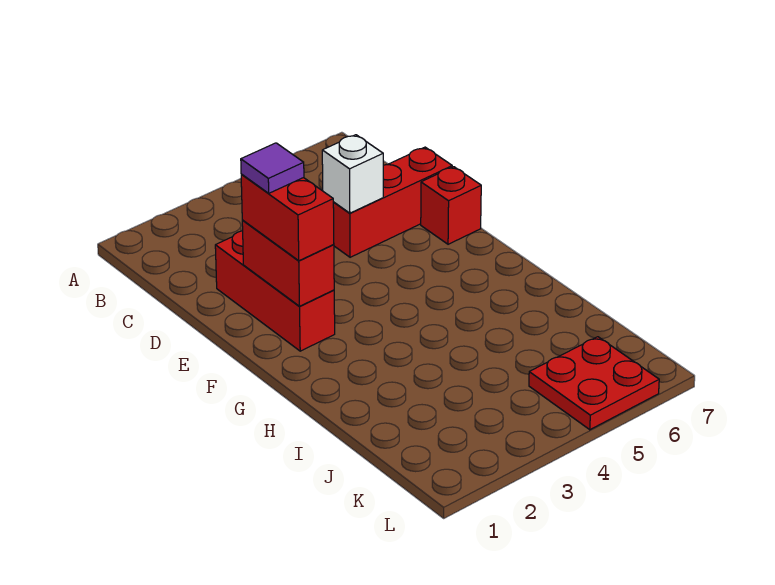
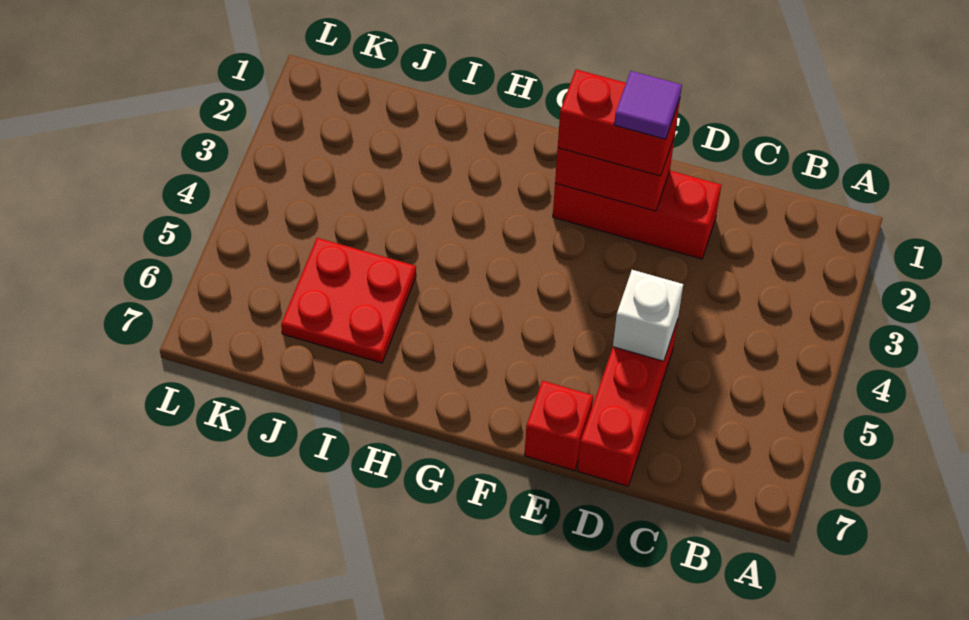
red 2x2 plate [529,337,659,430] -> red 2x2 plate moved to [281,238,416,363]

